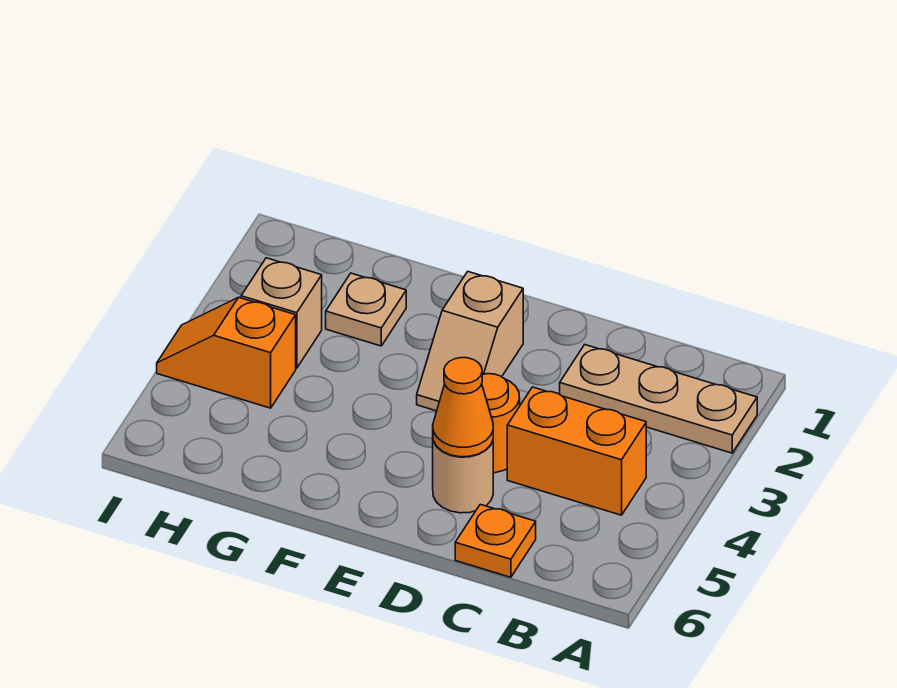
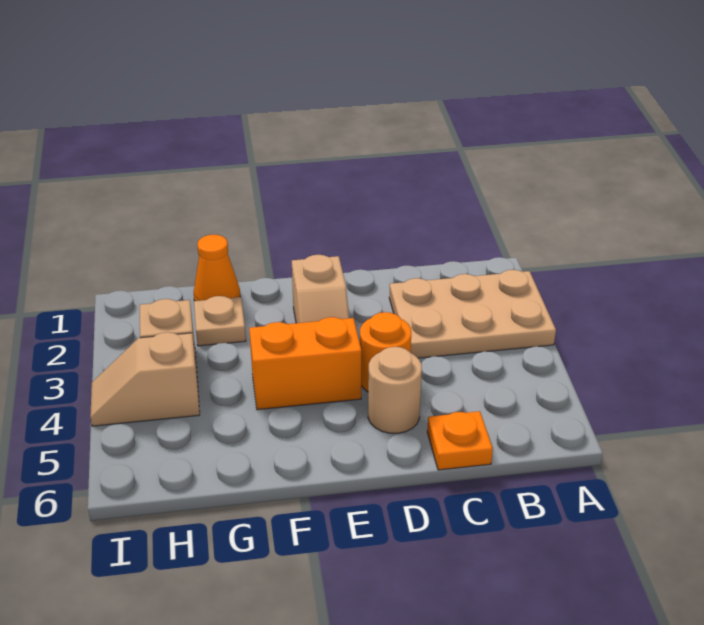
tan 1x3 plate [560,345,757,453] -> tan 2x3 plate [389,270,556,358]
orange 1x2 brick [507,387,646,515] -> orange 1x2 brick moved to [249,317,361,410]
orange 1x1 cone [433,358,493,457] -> orange 1x1 cone moved to [194,235,240,301]
orange 1x2 slope [157,297,296,408] -> tan 1x2 slope [90,332,200,426]

